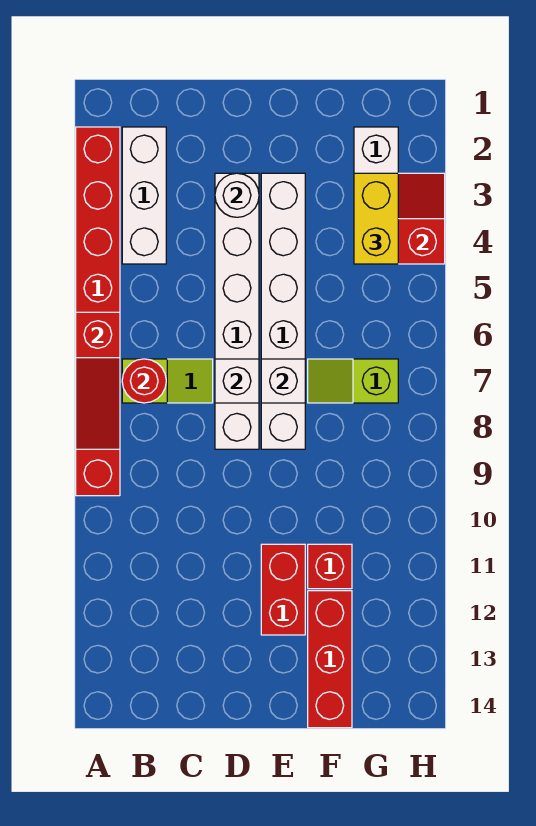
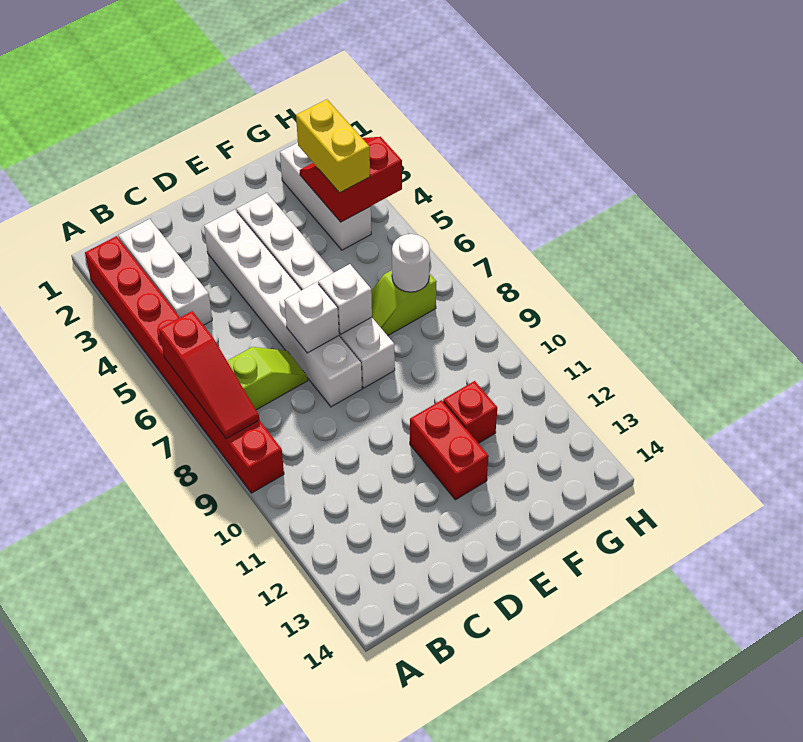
red 1x1 round brick [122,359,166,403] -> none
white 1x1 round brick [215,173,259,217] -> white 1x1 round brick moved to [392,234,430,292]
red 1x3 brick [308,591,352,728] -> none

